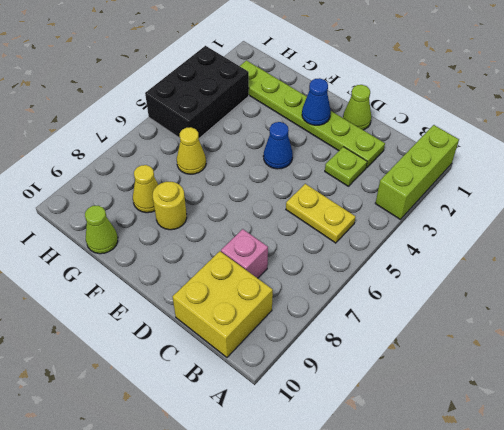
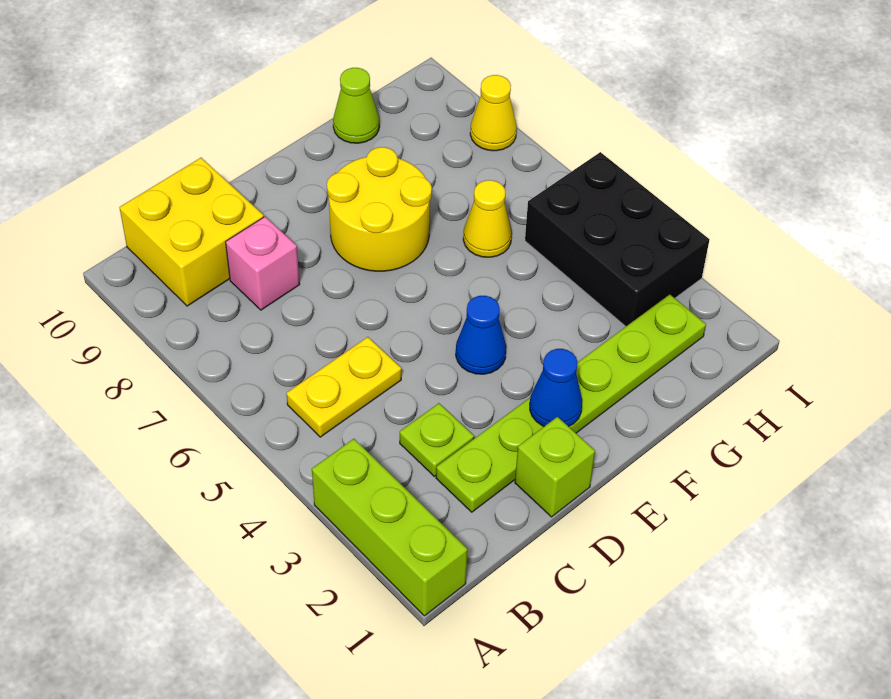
lime 1x1 cone [343,85,371,130] -> lime 1x1 brick [515,417,595,517]
yellow 1x1 round brick [153,182,187,230] -> yellow 2x2 round brick [327,147,432,271]
yellow 1x1 cone [133,165,158,213] -> yellow 1x1 cone moved to [470,75,517,151]

